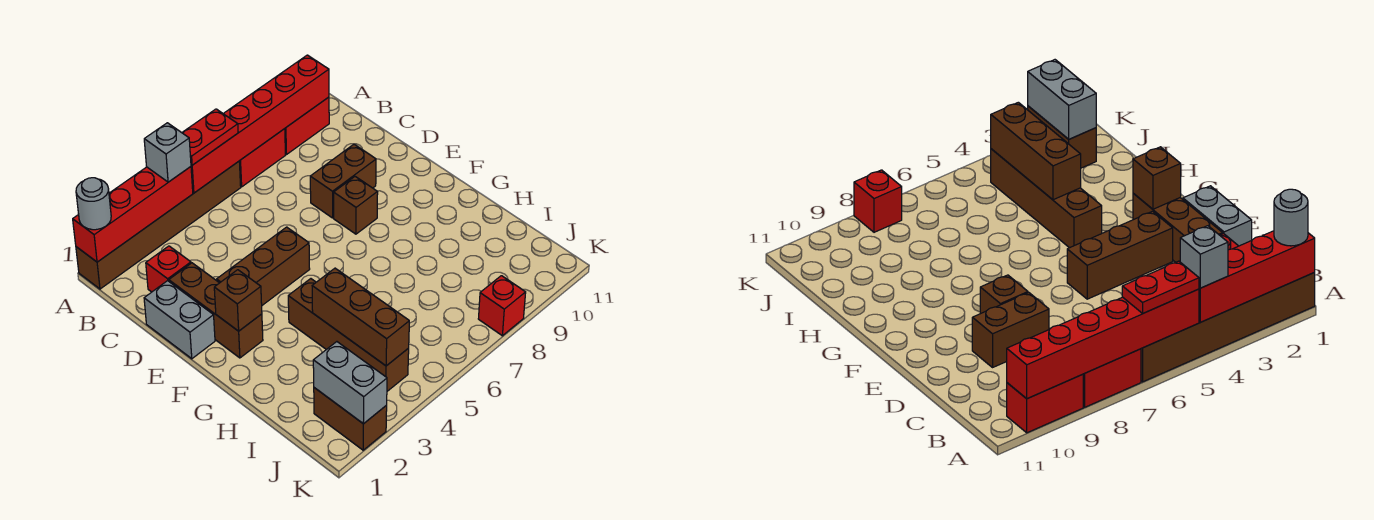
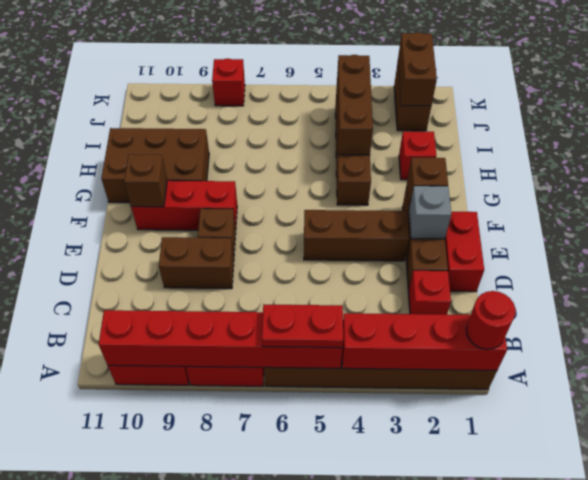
grey 1x1 round brick [76,178,111,230] -> red 1x1 round brick [466,291,516,349]
grey 1x1 brick [144,123,191,182] -> grey 1x1 brick moved to [409,186,451,239]
grey 1x2 brick [144,281,215,359] -> red 1x2 brick [445,212,484,292]
none -> red 1x3 brick [131,181,237,230]
none -> brown 1x1 brick [124,154,167,207]
none -> brown 2x3 brick [101,128,209,202]
none -> red 1x1 brick [399,131,436,180]
grey 1x2 brick [313,342,387,424] -> brown 1x2 brick [398,32,437,106]

